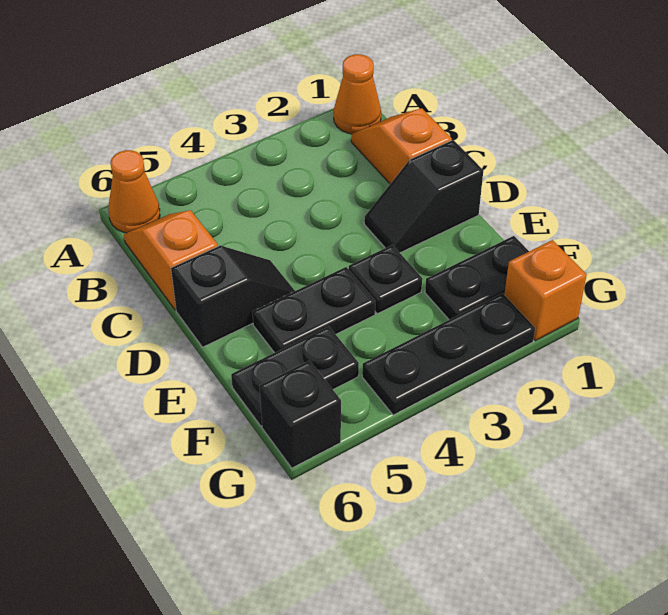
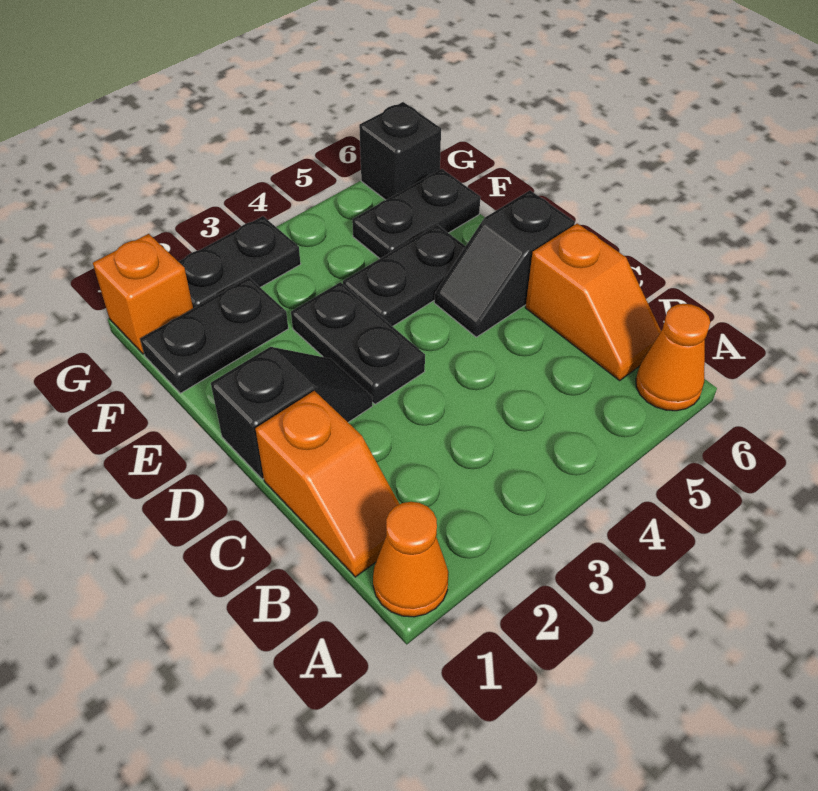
black 1x1 plate [349,245,422,314] -> black 1x2 plate [291,282,425,404]
black 1x3 plate [362,293,535,415] -> black 1x2 plate [178,216,301,308]

